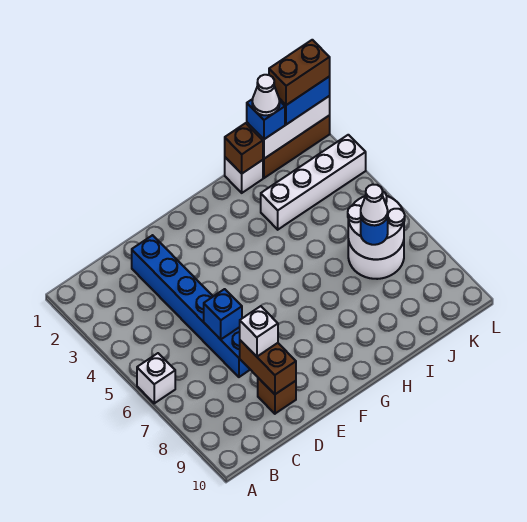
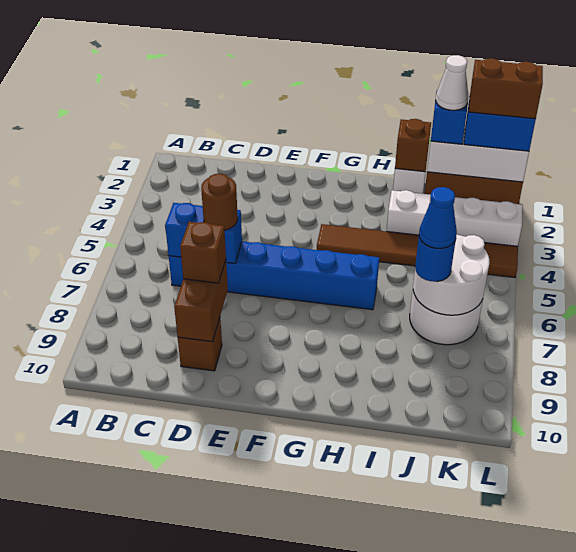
white 1x1 brick [137,353,175,403] -> none
blue 1x6 brick [132,235,250,377] -> blue 1x6 brick turned to [169,241,379,310]
blue 1x1 brick [204,289,242,339] -> blue 1x2 brick [165,203,242,264]
none -> brown 1x1 round brick [201,174,238,230]
white 1x1 brick [240,306,278,356] -> brown 1x1 brick [180,222,226,283]
none -> brown 1x6 tile [317,224,518,278]
white 1x1 cone [361,185,388,225] -> blue 1x1 cone [419,187,457,248]

